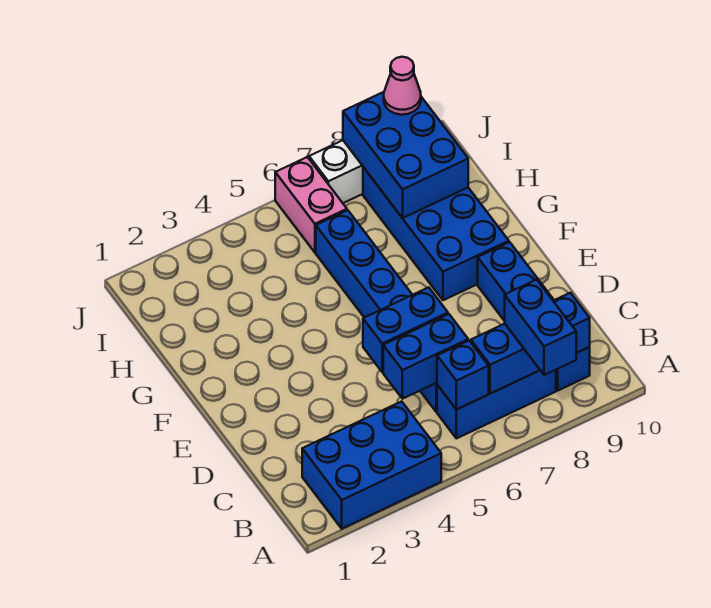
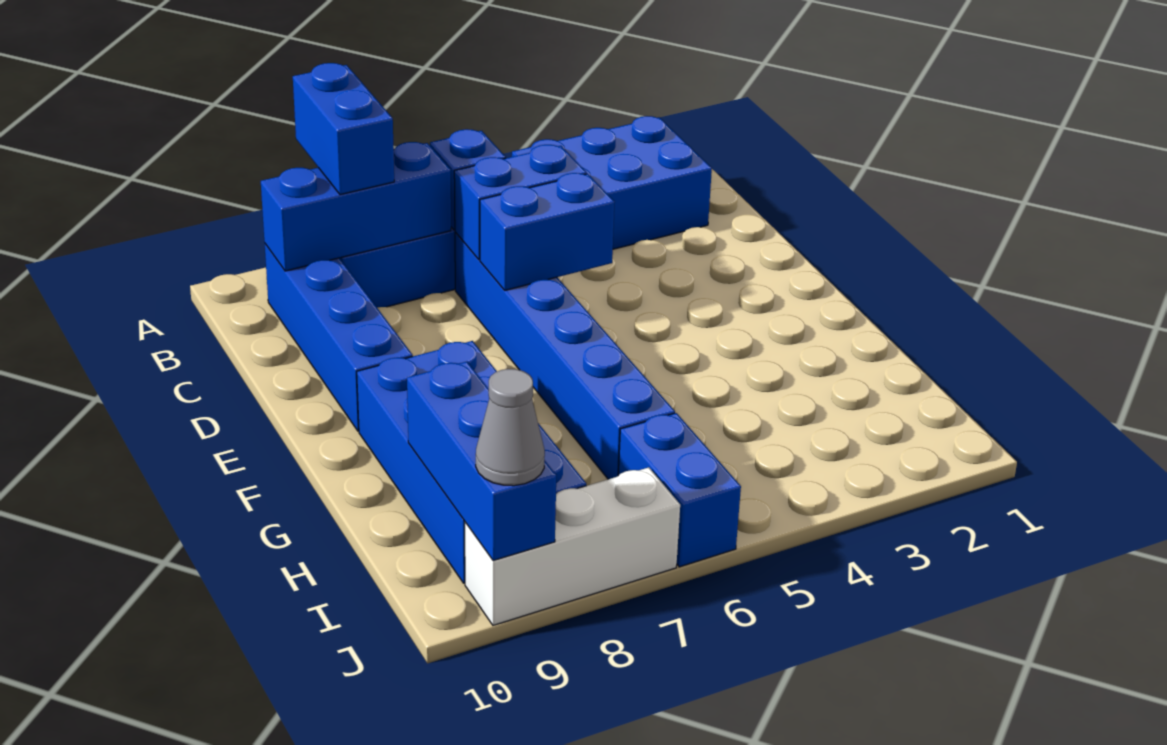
blue 2x3 brick [343,92,468,218] -> blue 1x3 brick [407,362,556,561]
pink 1x2 brick [275,157,347,252] -> blue 1x2 brick [618,413,741,567]
pink 1x1 cone [384,57,421,115] -> grey 1x1 cone [476,369,545,486]

